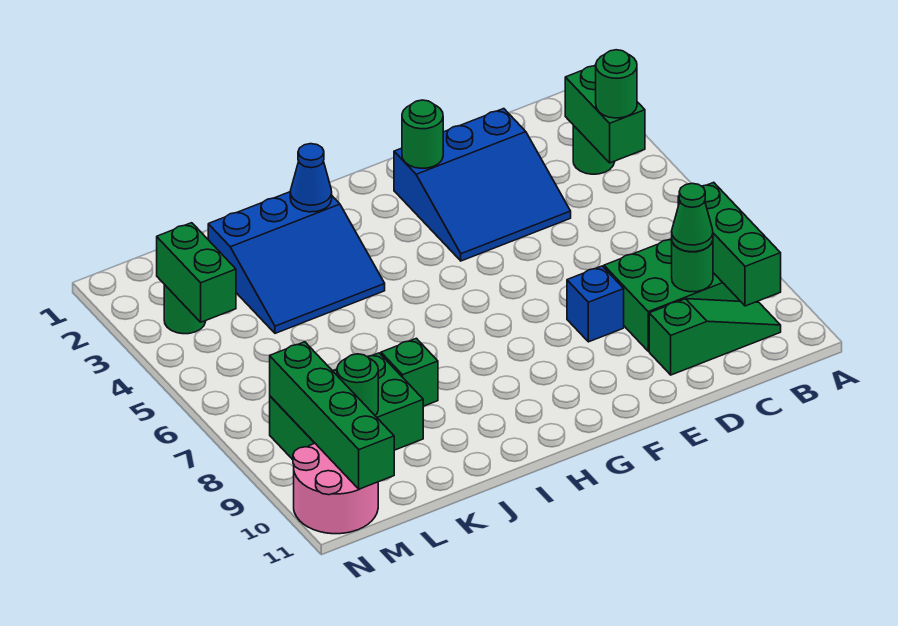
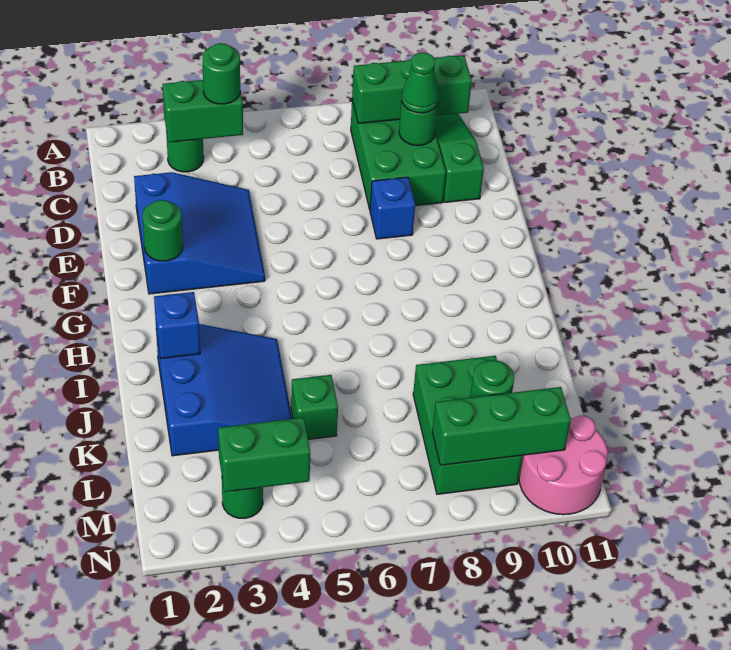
blue 1x1 cone [290,144,332,212] -> blue 1x1 brick [154,292,200,359]
green 1x1 brick [381,338,438,406] -> green 1x1 brick moved to [291,375,338,439]
green 1x4 brick [270,342,394,489] -> green 1x3 brick [432,387,571,465]

